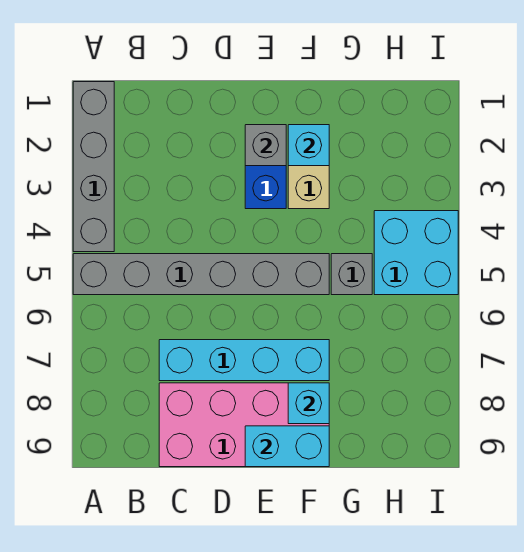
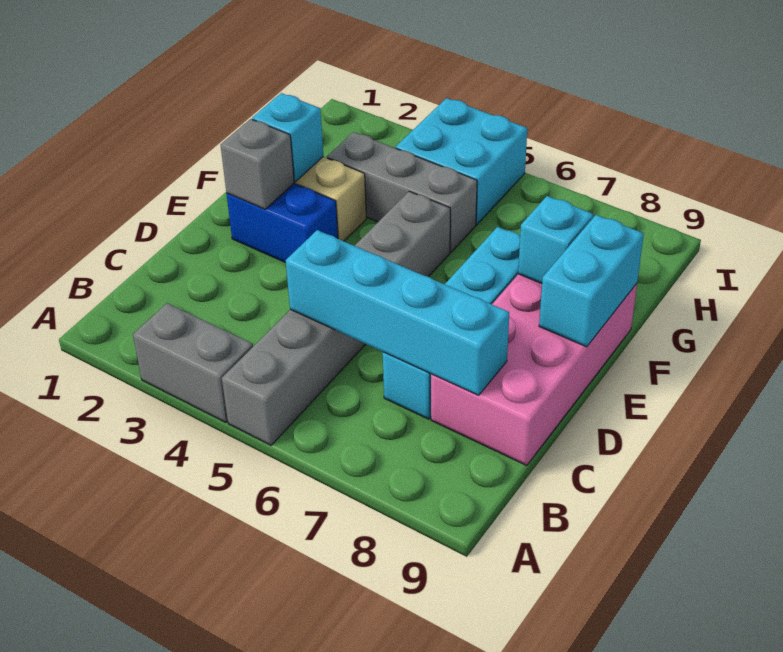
grey 1x4 brick [73,82,114,252] -> grey 1x2 brick [133,303,253,423]
none -> cyan 1x4 brick [286,230,509,395]
grey 1x1 brick [331,254,372,295] -> grey 1x3 brick [327,132,477,252]

